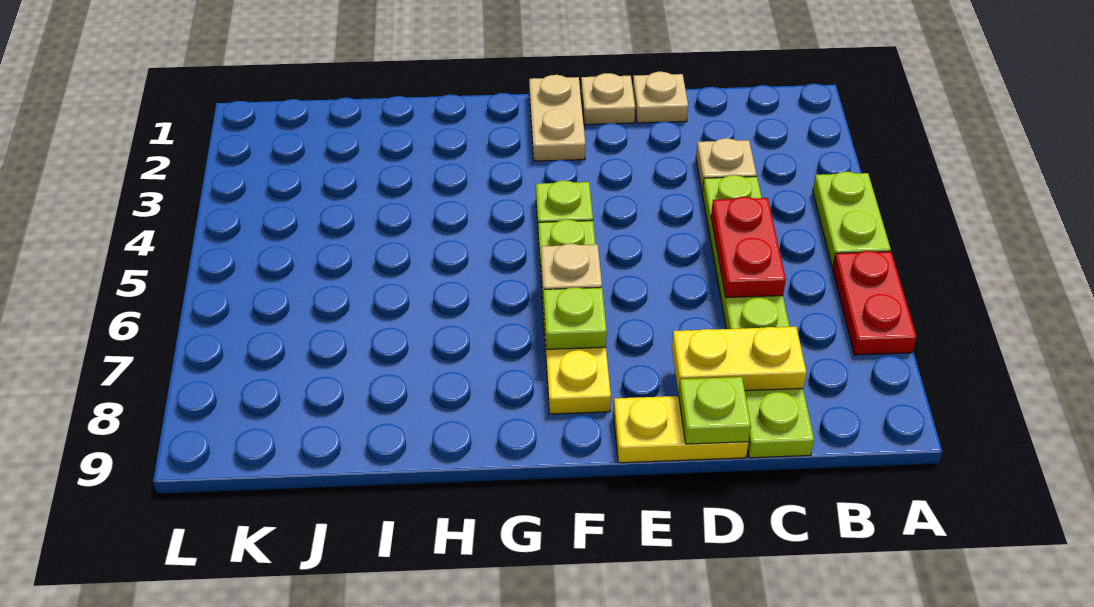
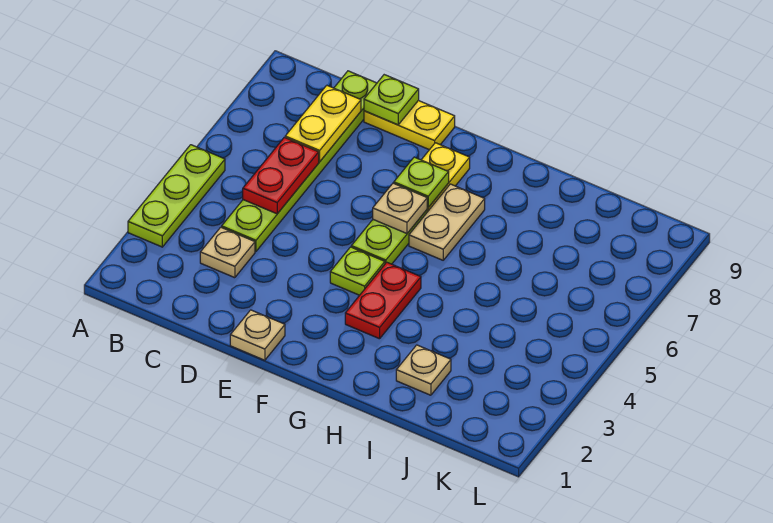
lime 1x2 plate [813,172,891,267] -> lime 1x3 plate [128,145,225,247]
red 1x2 plate [833,251,916,355] -> red 1x2 plate moved to [345,262,421,339]
yellow 1x2 plate [672,327,806,393] -> yellow 1x2 plate turned to [285,85,361,162]
tan 1x1 plate [633,72,688,123] -> tan 1x1 plate moved to [396,345,451,395]
tan 1x2 plate [529,75,586,161] -> tan 1x2 plate moved to [409,184,485,260]

